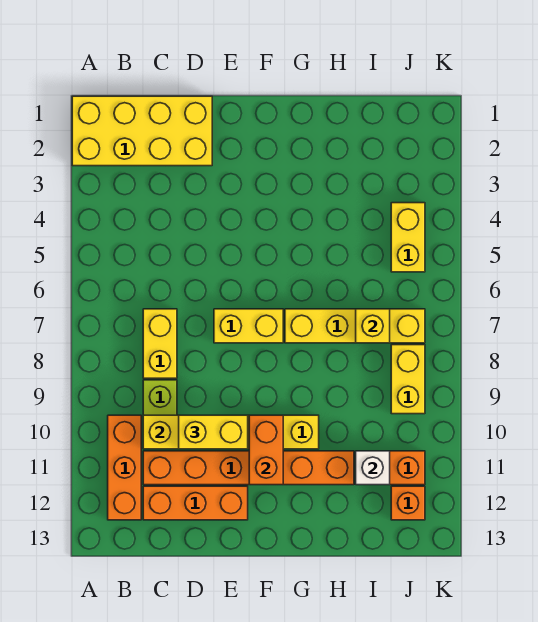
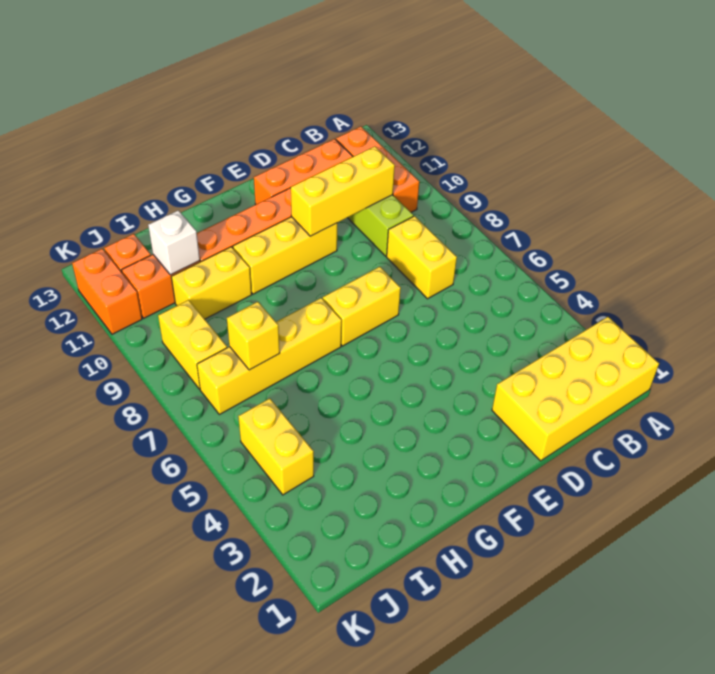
yellow 1x2 brick [179,415,248,449] -> yellow 1x2 brick moved to [171,247,252,319]
orange 1x2 brick [249,415,283,485] -> orange 1x2 brick moved to [72,249,142,334]

